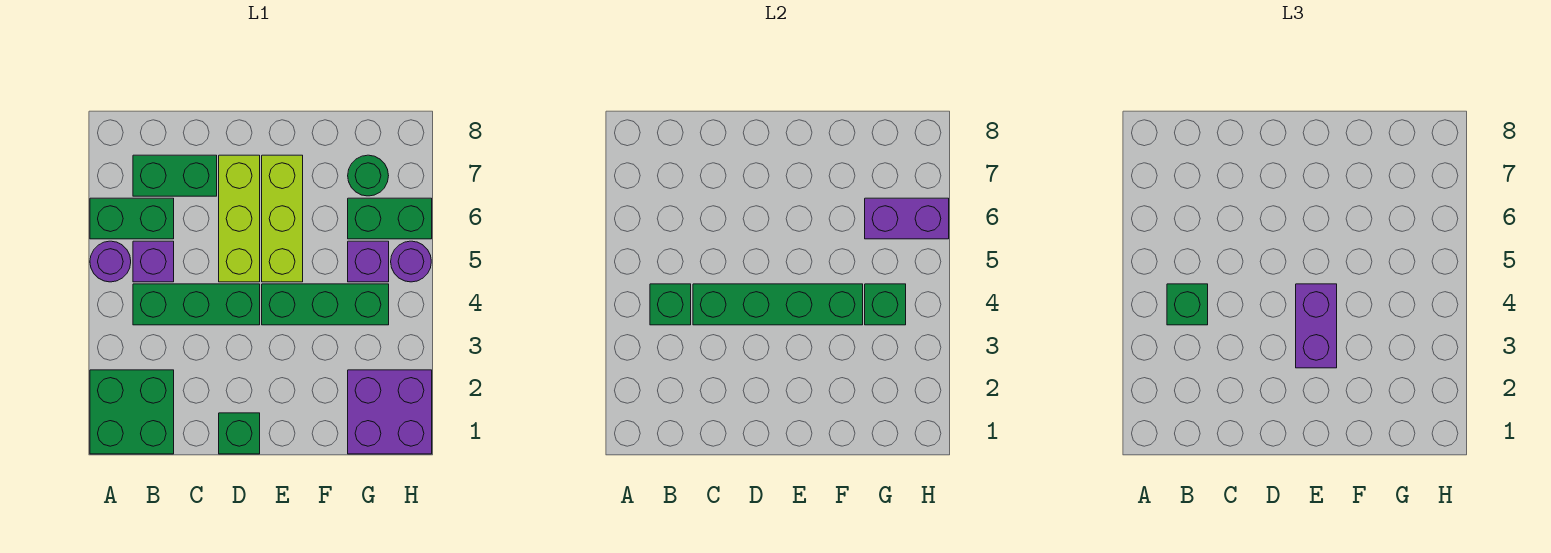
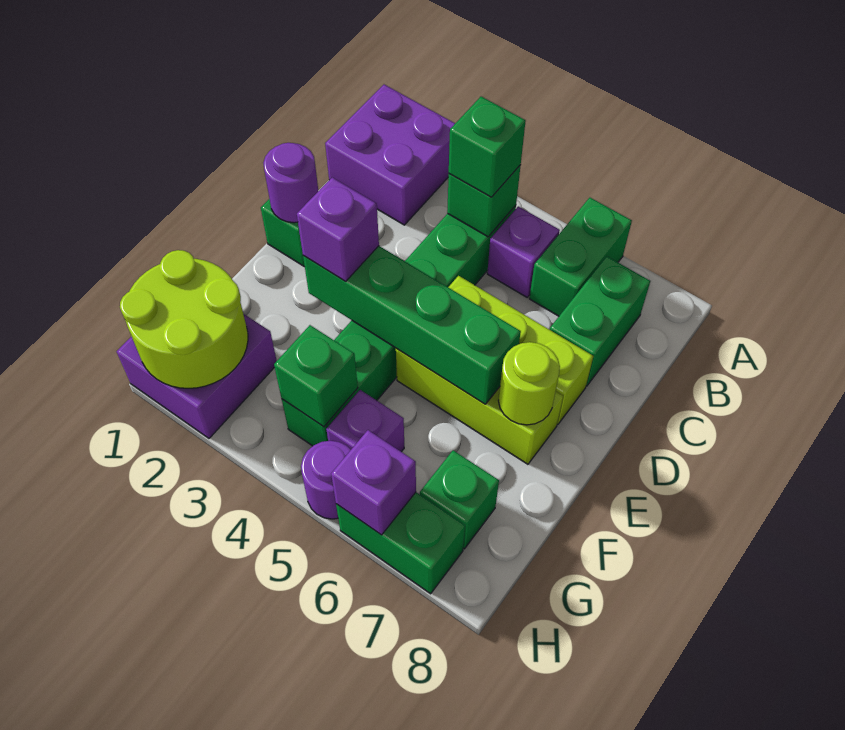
green 2x2 brick [90,370,174,454] -> purple 2x2 brick [325,85,455,225]
purple 1x1 round brick [90,241,131,282] -> purple 1x1 round brick moved to [263,143,318,223]
green 1x4 brick [693,284,863,325] -> green 1x4 brick turned to [303,246,521,404]
purple 1x2 brick [1296,284,1337,368] -> purple 1x1 brick [297,178,379,281]
none -> lime 1x1 round brick [498,342,560,425]
none -> lime 2x2 round brick [120,250,248,388]
green 1x2 brick [348,198,432,239] -> green 1x2 brick turned to [336,493,465,594]
purple 1x2 brick [865,198,949,239] -> purple 1x1 brick [331,430,416,535]
green 1x1 round brick [348,155,389,196] -> green 1x1 brick [420,450,499,549]

